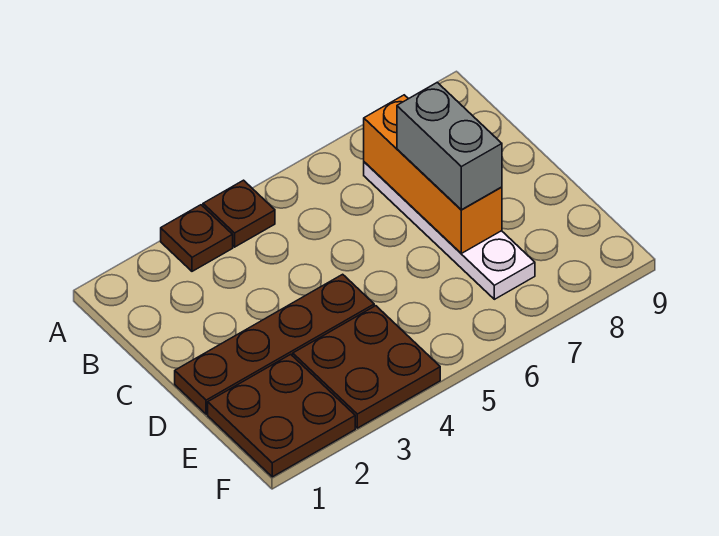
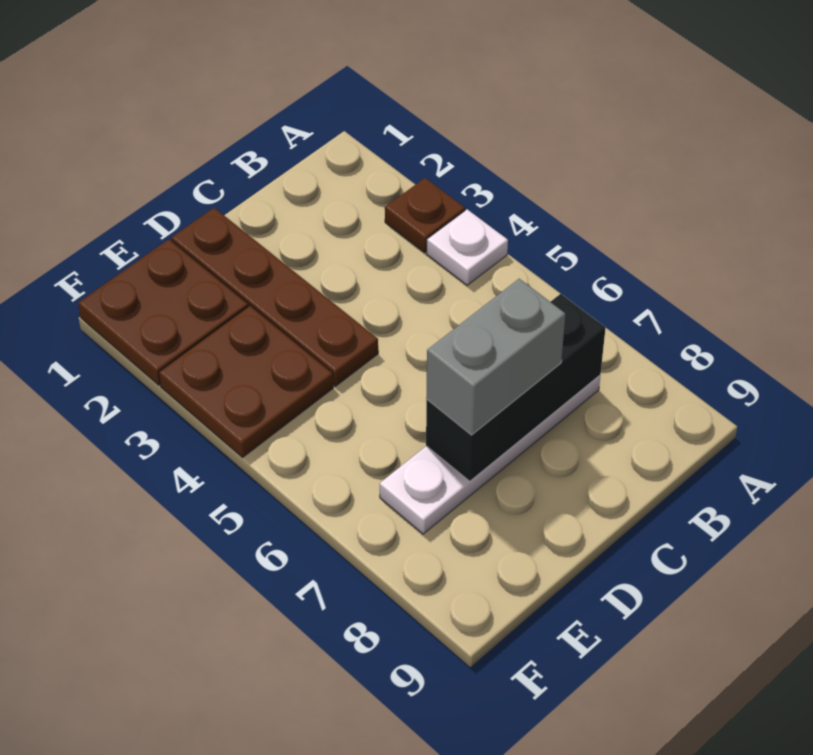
brown 1x1 plate [203,180,275,247] -> white 1x1 plate [427,209,508,285]
orange 1x3 brick [364,95,502,253] -> black 1x3 brick [426,294,606,481]

